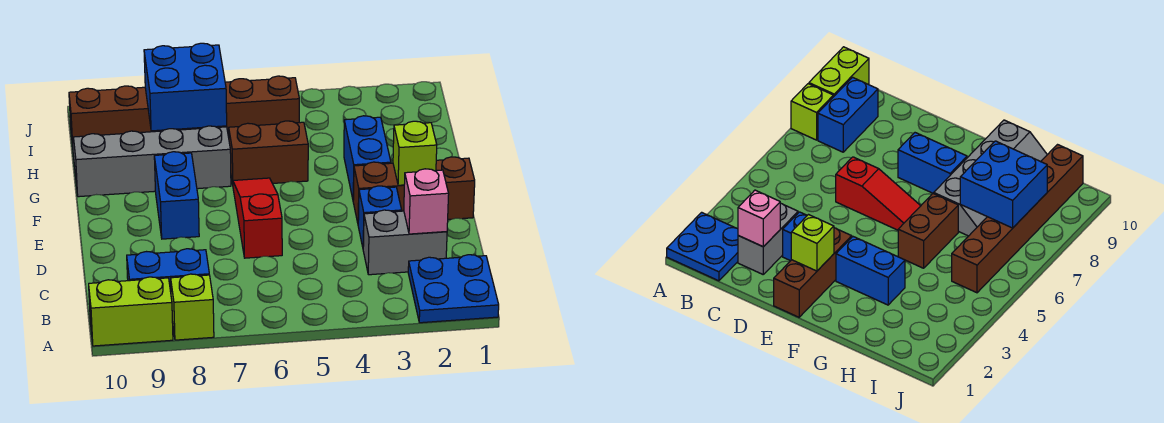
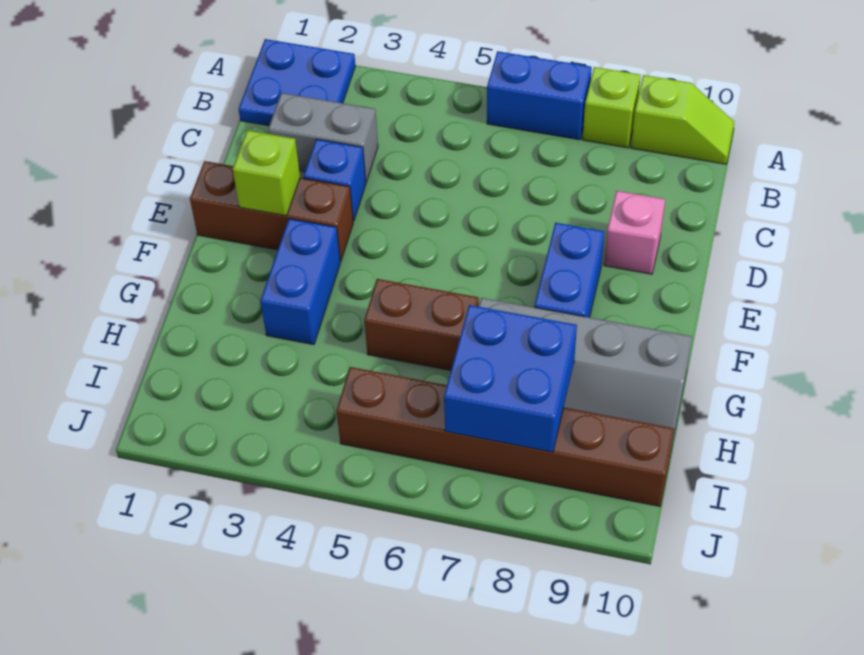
lime 1x2 brick [89,277,173,346] -> lime 1x2 slope [631,75,734,164]
blue 1x2 brick [127,249,209,292] -> blue 1x2 brick moved to [487,51,592,140]
pink 1x1 brick [404,169,449,234] -> pink 1x1 brick moved to [604,191,665,274]
red 1x3 slope [233,178,282,258] -> none

